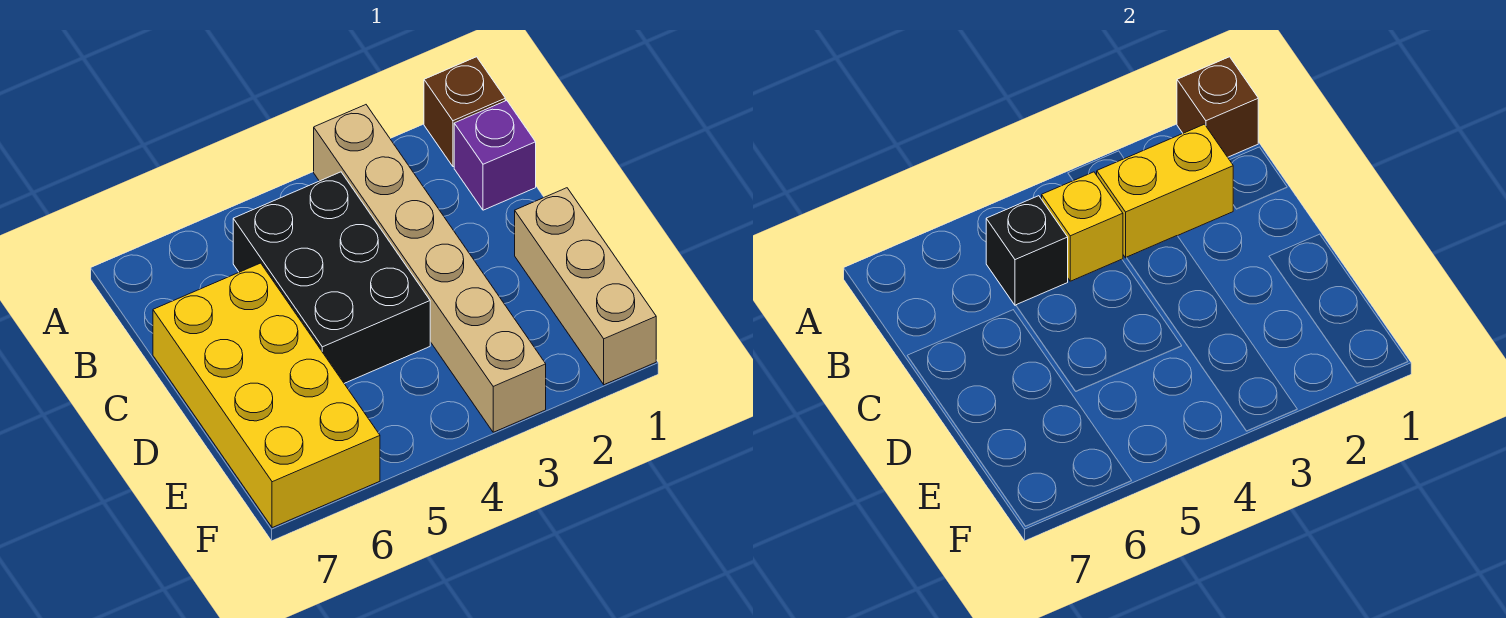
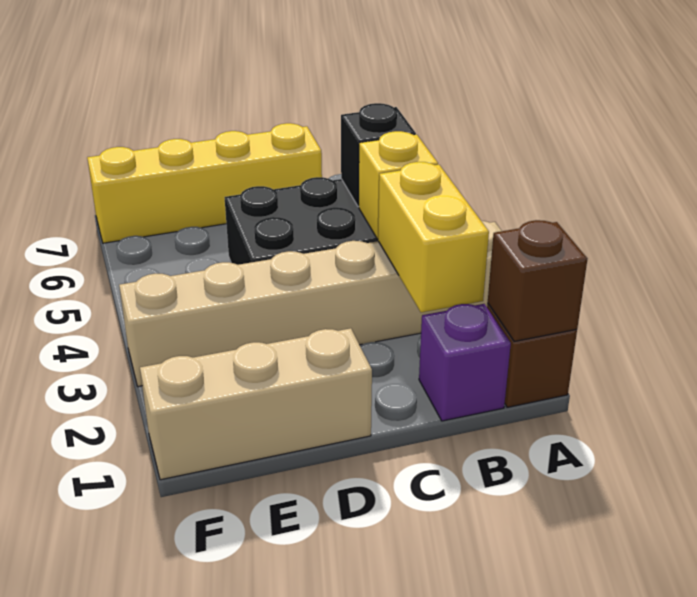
yellow 2x4 brick [153,263,380,528] -> yellow 1x4 brick [87,123,322,243]

